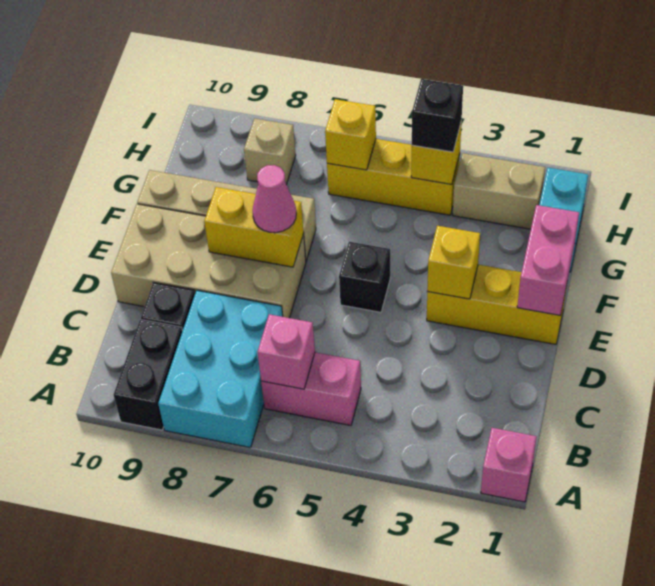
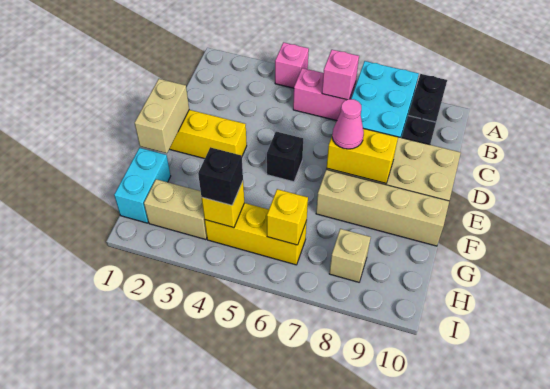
pink 1x1 brick [481,428,537,502] -> pink 1x1 brick moved to [275,43,309,88]
pink 1x2 brick [517,205,579,316] -> tan 1x2 brick [135,79,189,153]
yellow 1x1 brick [427,226,480,299] -> none

